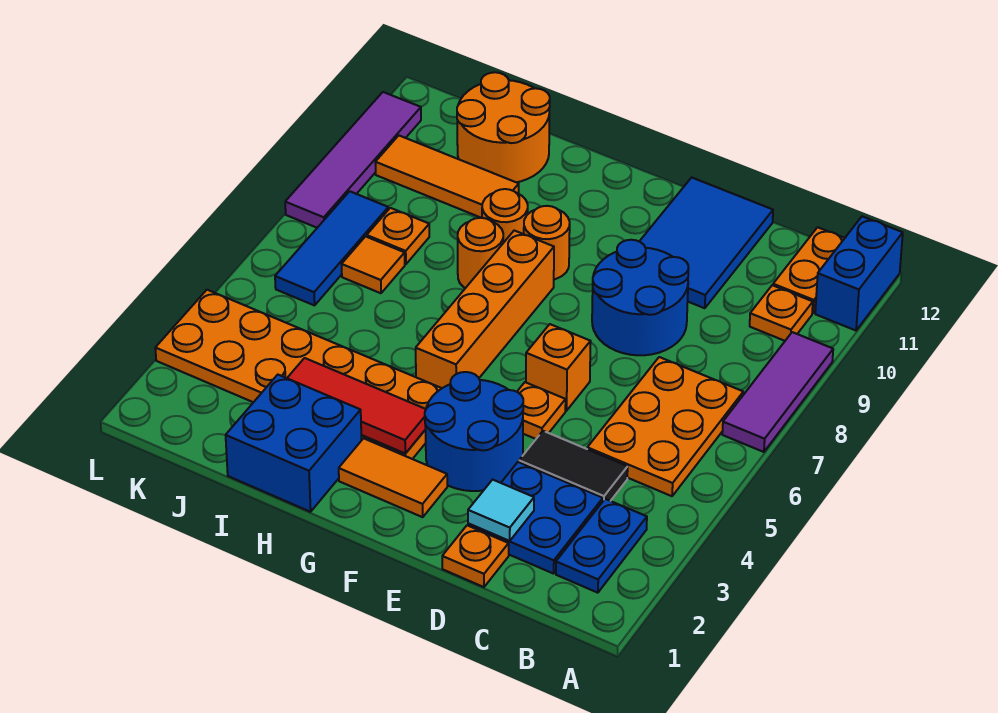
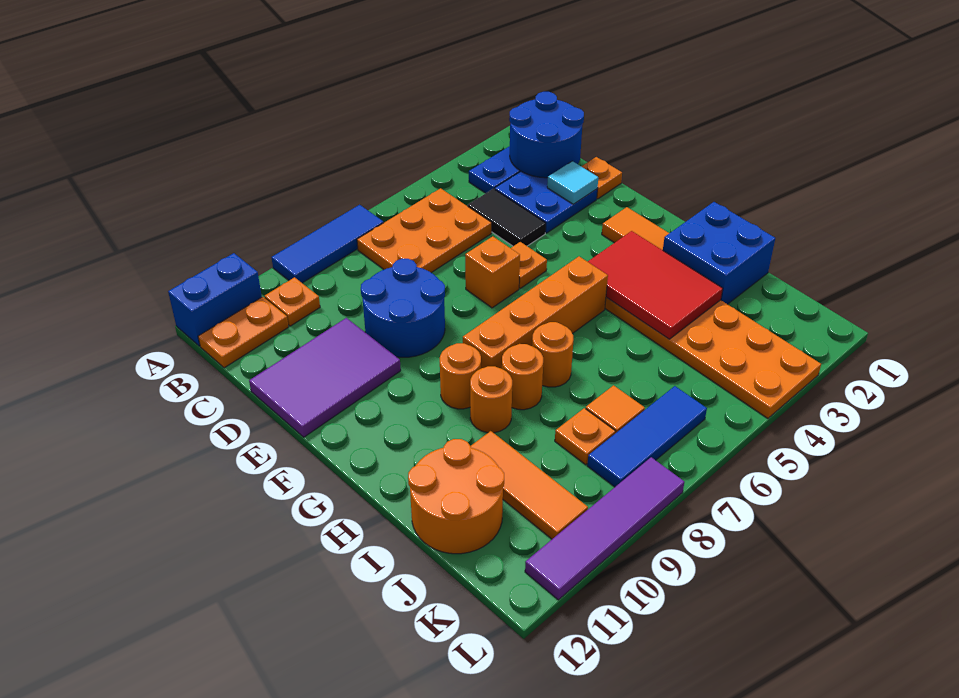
purple 1x3 tile [722,332,833,452] -> blue 1x3 tile [271,205,384,283]
blue 2x3 tile [639,177,773,308] -> purple 2x3 tile [249,318,401,437]
blue 2x2 round brick [425,372,523,491] -> blue 2x2 round brick moved to [509,92,584,178]
red 1x3 tile [287,358,426,453] -> red 2x3 tile [588,231,723,339]
none -> orange 1x1 round brick [532,322,573,387]

